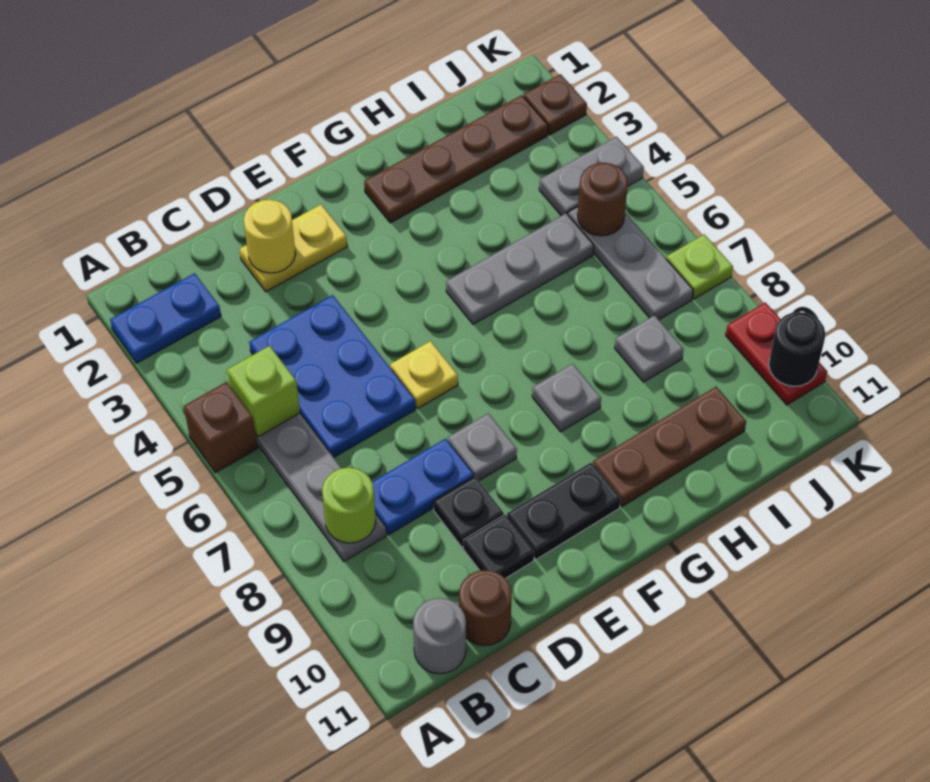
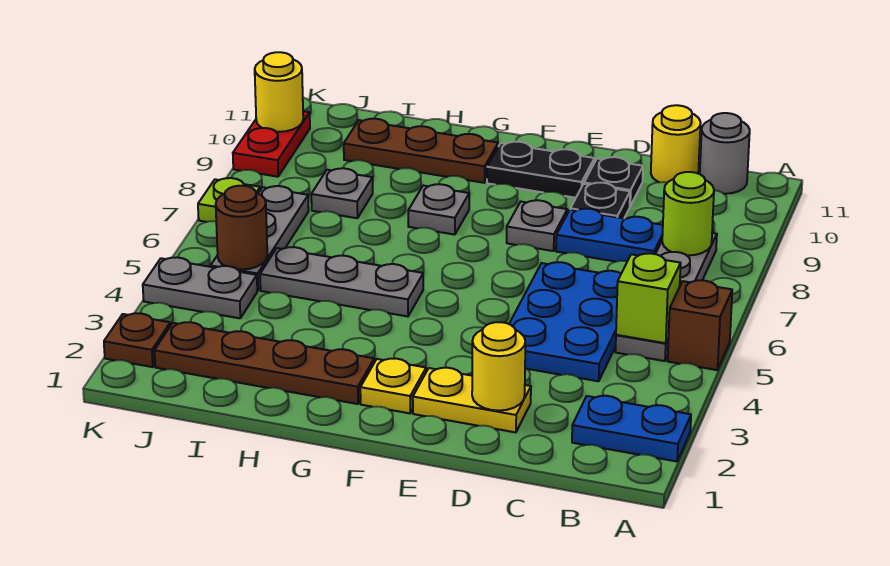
brown 1x1 round brick [459,570,512,646] -> yellow 1x1 round brick [651,105,701,183]
yellow 1x1 plate [390,341,458,408] -> yellow 1x1 plate moved to [360,358,426,413]
black 1x1 round brick [769,312,825,386] -> yellow 1x1 round brick [255,52,303,132]

